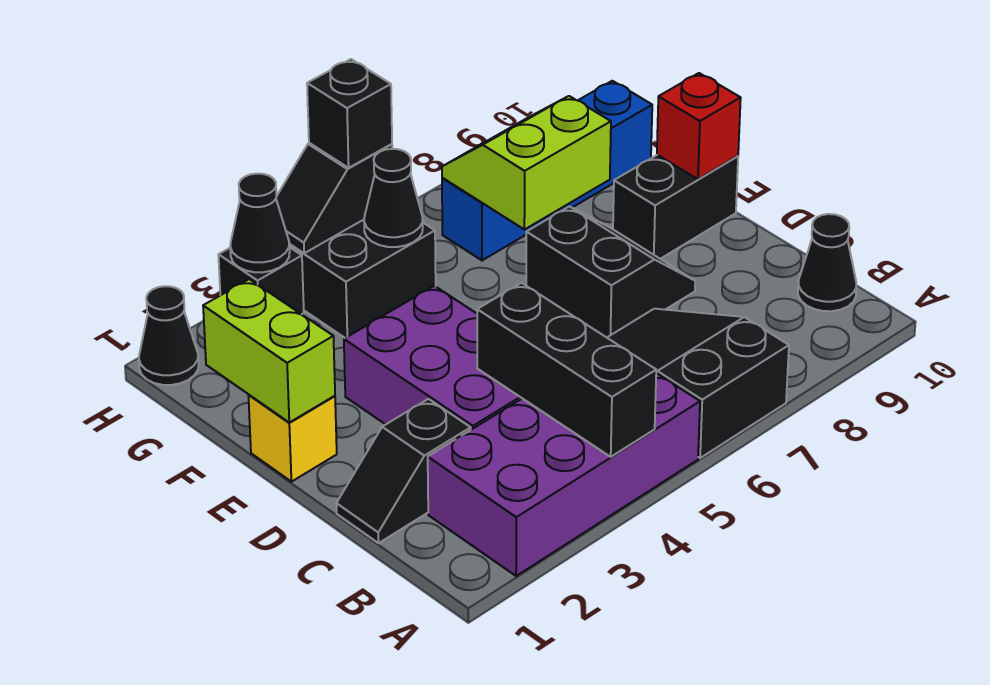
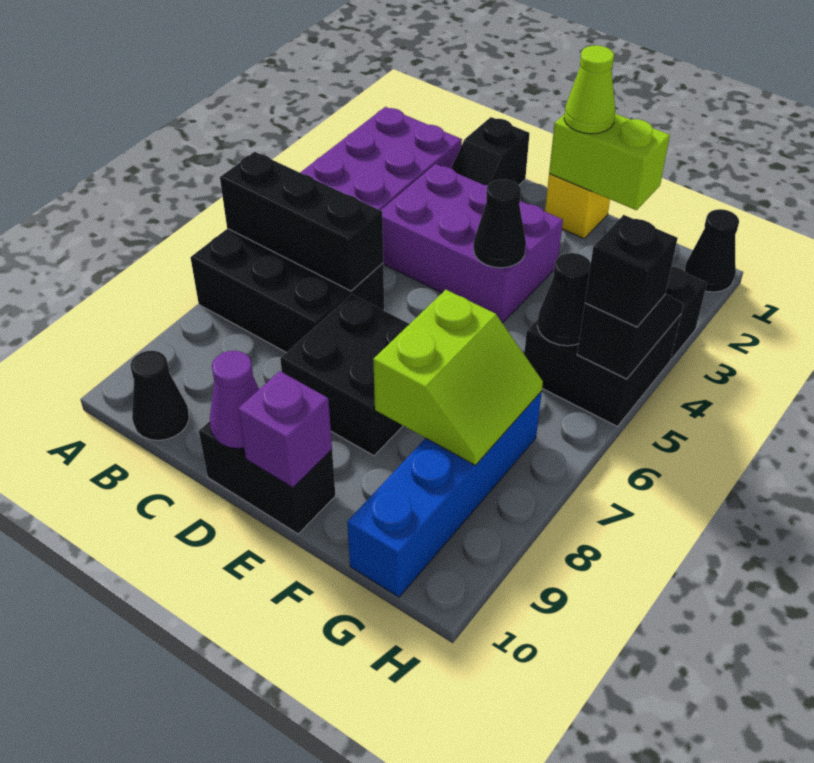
black 1x3 brick [477,283,656,457] -> black 1x3 brick moved to [220,152,383,291]
black 2x3 slope [607,309,789,458] -> black 2x3 brick [191,229,384,353]
black 1x2 slope [336,399,471,543] -> black 1x2 slope turned to [451,117,530,185]
black 2x2 slope [526,207,695,337] -> black 2x2 brick [280,294,409,456]
none -> purple 1x1 cone [210,351,259,449]
none -> lime 1x1 cone [564,45,615,134]
black 1x2 brick [613,155,738,259] -> black 1x2 brick turned to [199,421,335,534]
red 1x1 brick [657,73,741,179] -> purple 1x1 brick [238,371,332,488]
black 1x1 cone [230,174,290,272] -> black 1x1 cone moved to [473,179,526,268]

